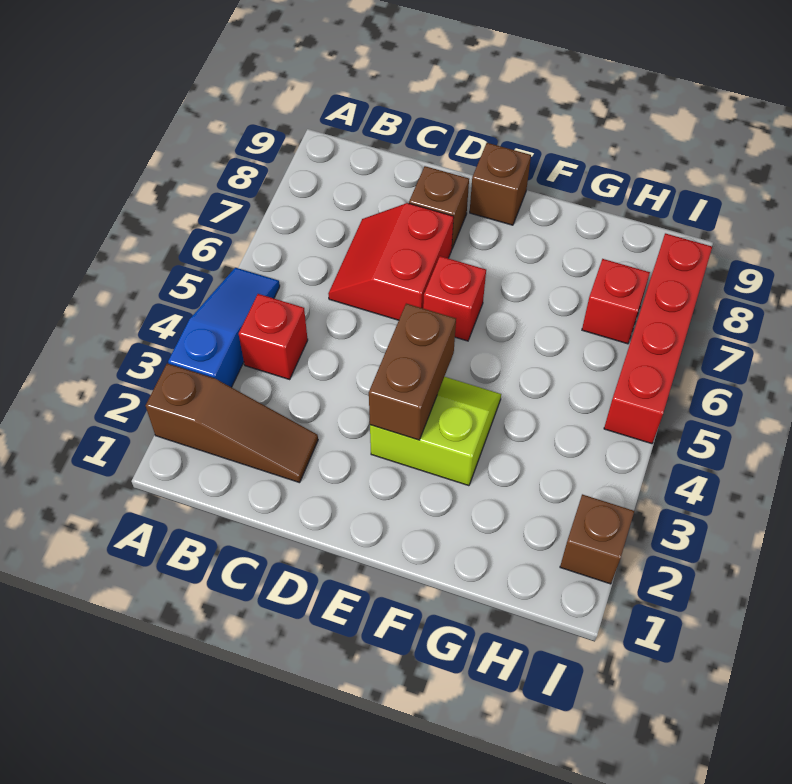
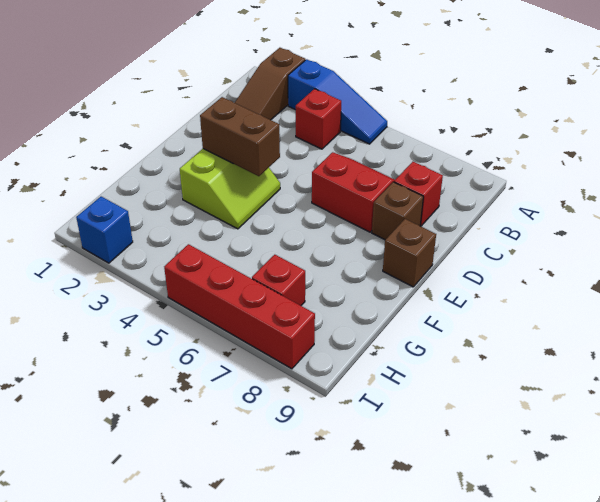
red 1x1 brick [423,256,486,341] -> red 1x1 brick moved to [394,162,443,226]
brown 1x1 brick [560,494,634,584] -> blue 1x1 brick [76,197,133,263]

